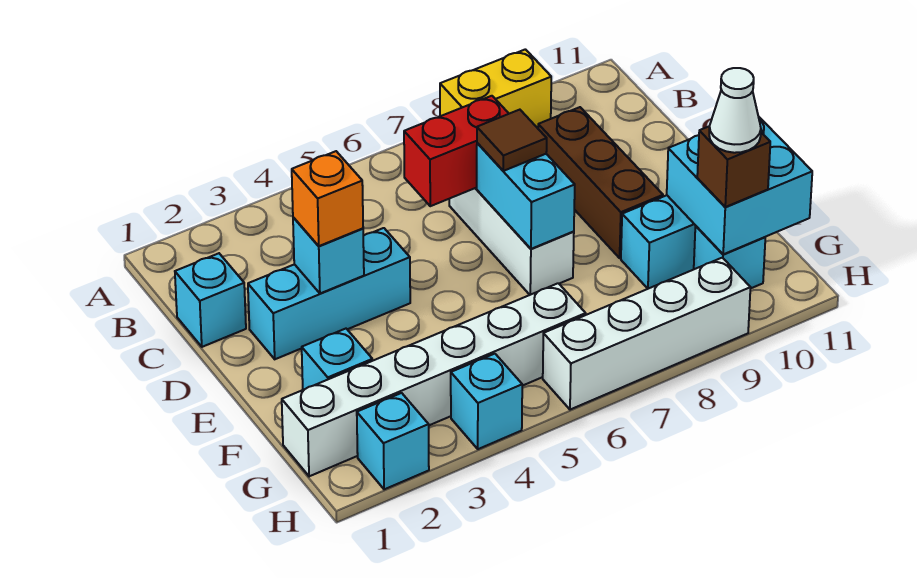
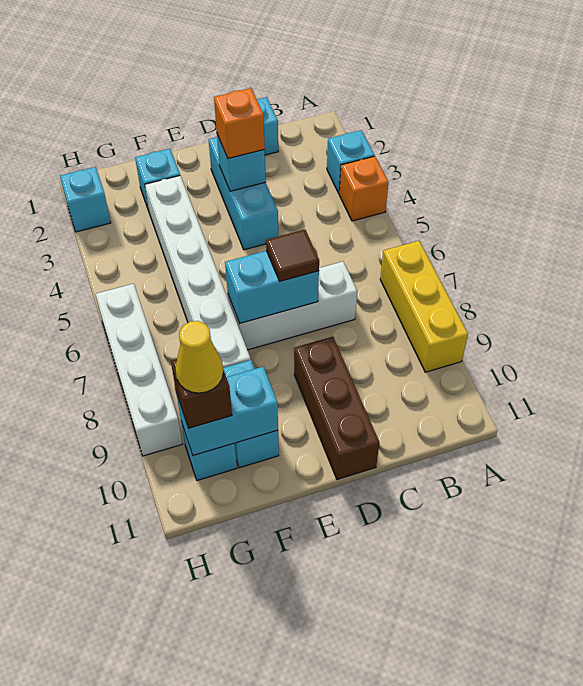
none -> orange 1x1 brick [339,156,389,221]
yellow 1x2 brick [440,49,551,128] -> yellow 1x3 brick [380,241,468,372]
red 1x2 brick [404,96,509,206] -> none
brown 1x3 brick [538,107,663,258] -> brown 1x3 brick turned to [294,336,380,479]
cyan 2x2 brick [667,116,812,254] -> cyan 1x2 brick [176,367,278,456]
white 1x6 brick [282,283,586,476] -> white 1x6 brick moved to [145,176,251,368]
white 1x1 cone [709,68,761,153] -> yellow 1x1 cone [175,321,223,393]
cyan 1x1 brick [451,354,522,449] -> cyan 1x1 brick moved to [327,130,374,194]

